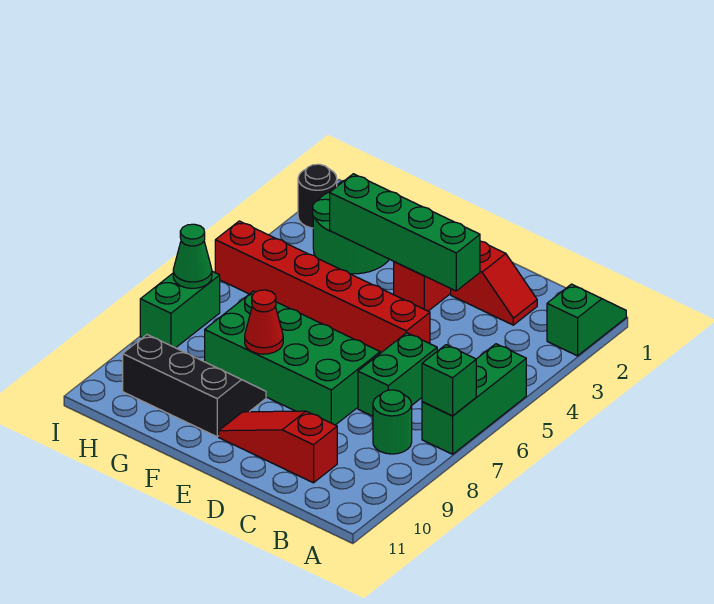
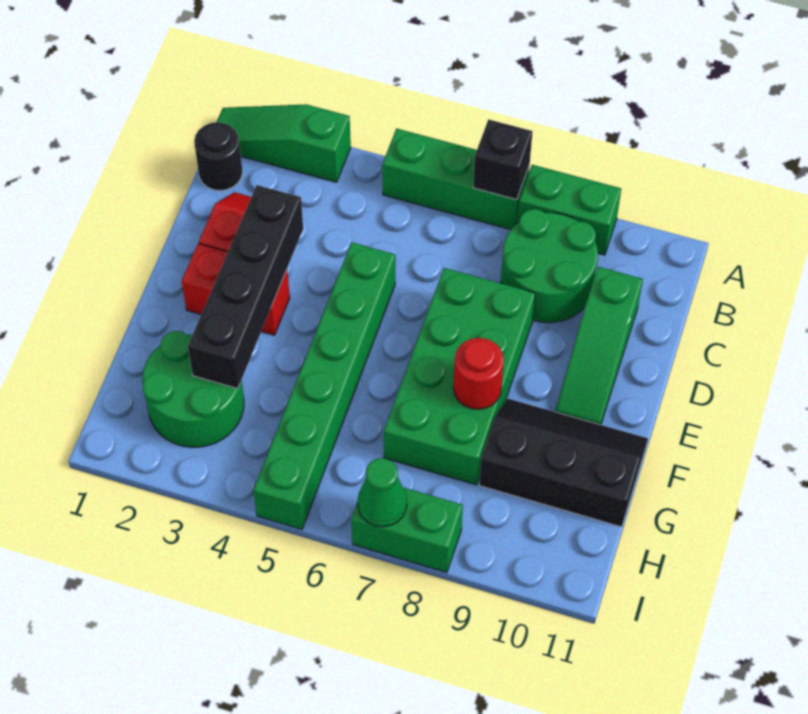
green 1x2 slope [547,284,626,356] -> green 1x3 slope [217,104,351,182]
green 1x1 brick [422,345,476,416] -> black 1x1 brick [473,119,533,200]
green 1x1 round brick [373,390,412,454] -> green 2x2 round brick [501,209,598,323]
green 1x2 brick [358,333,437,416] -> green 1x2 brick moved to [517,165,621,255]
red 1x3 slope [219,411,337,483] -> green 1x3 slope [555,267,643,425]
green 1x4 brick [330,174,480,291] -> black 1x4 brick [188,185,303,389]
red 1x6 brick [215,221,430,353] -> green 1x6 brick [253,242,395,529]
red 1x1 cone [245,290,283,354] -> red 1x1 round brick [454,338,504,409]
black 2x3 slope [123,335,266,437] -> black 2x3 slope turned to [479,399,648,527]
black 1x1 round brick [298,164,337,228] -> black 1x1 round brick moved to [194,122,243,191]

